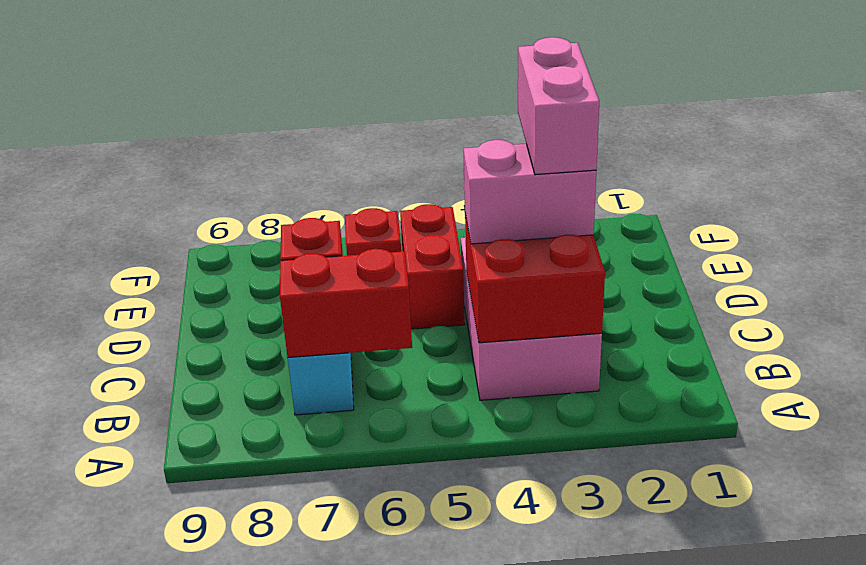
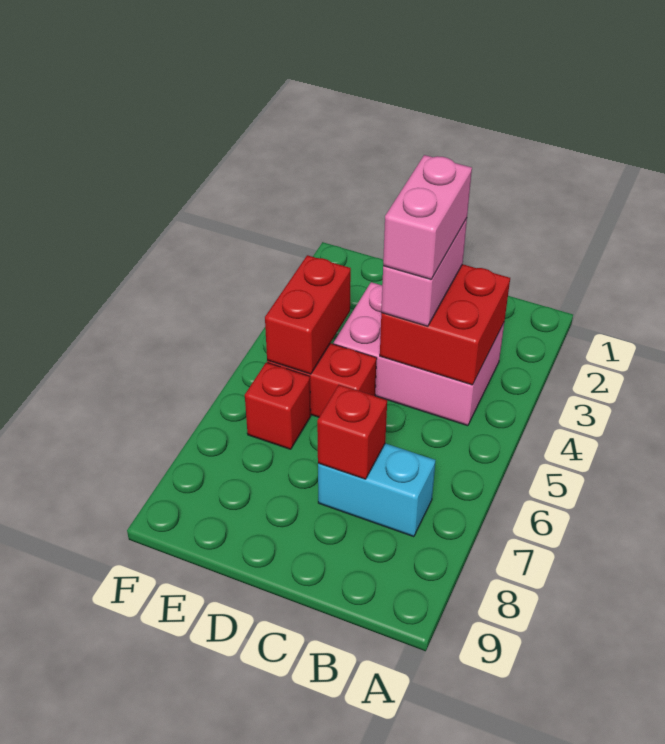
red 1x2 brick [280,249,412,357] -> red 1x2 brick moved to [265,255,351,374]
pink 1x2 brick [518,37,599,175] -> pink 1x2 brick turned to [383,155,472,279]

